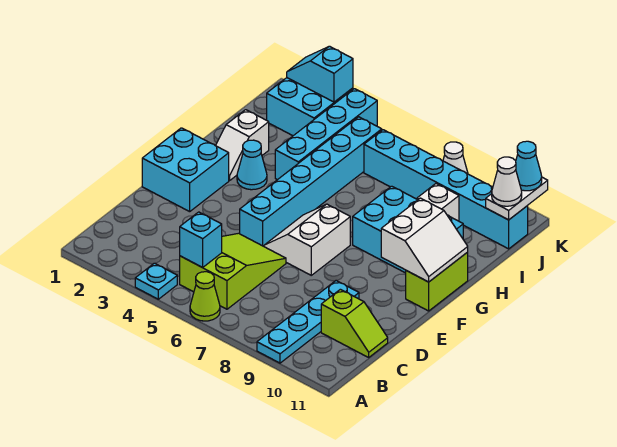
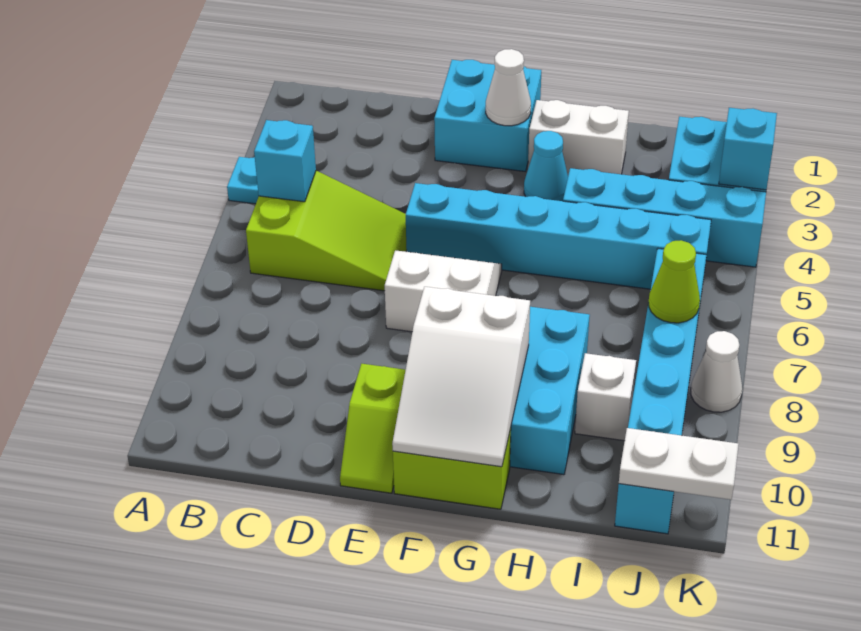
lime 1x1 cone [190,272,220,321] -> lime 1x1 cone moved to [649,240,700,323]
cyan 1x4 plate [257,281,359,363] -> none
lime 1x2 slope [321,289,388,357] -> lime 1x2 slope moved to [340,364,405,493]
white 2x2 slope [381,198,468,282] -> white 2x3 slope [392,287,530,467]
white 1x2 slope [216,110,269,180] -> white 1x2 brick [528,100,629,175]
white 1x1 cone [492,157,522,206] -> white 1x1 cone moved to [486,49,531,126]
cyan 1x1 cone [516,141,542,191] -> none

